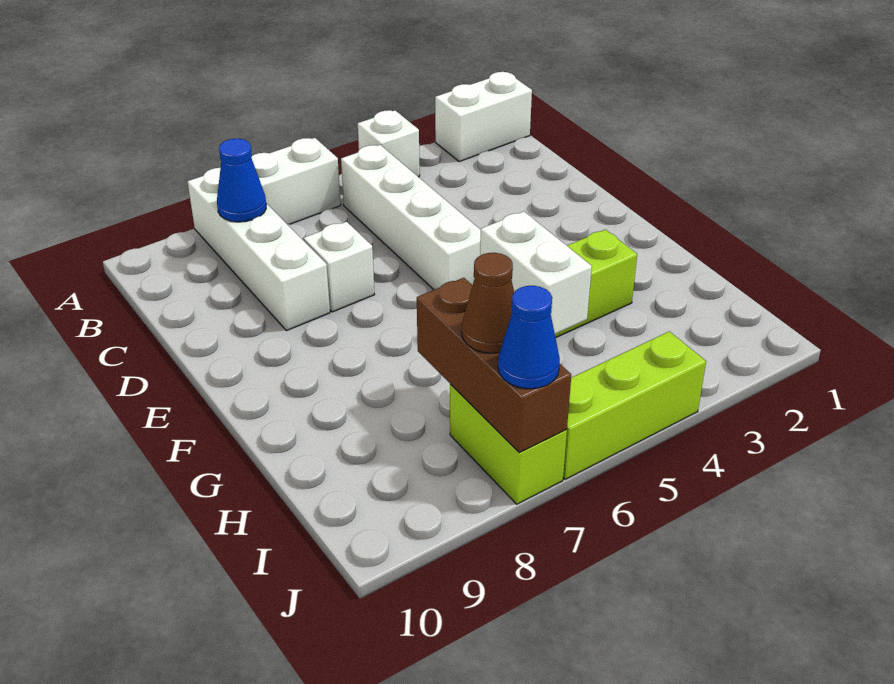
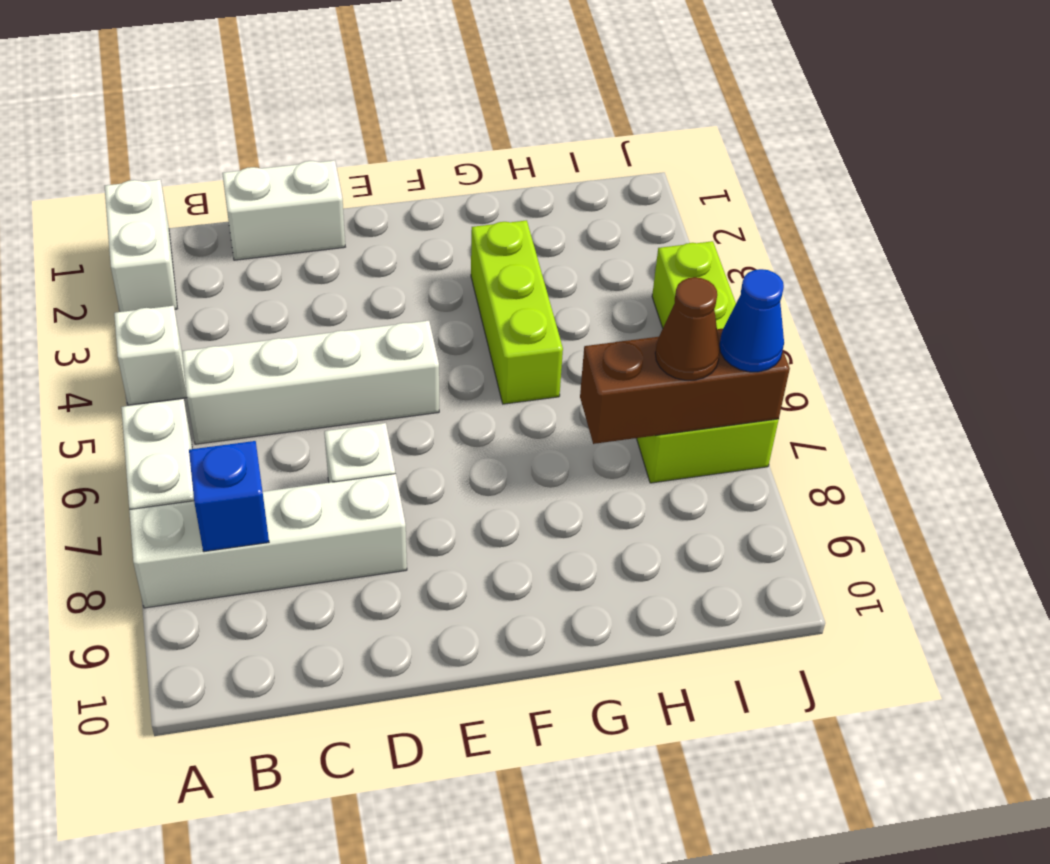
blue 1x1 cone [217,139,266,222] -> blue 1x1 brick [189,441,269,552]
white 1x2 brick [480,212,592,334] -> white 1x2 brick moved to [222,160,345,260]

